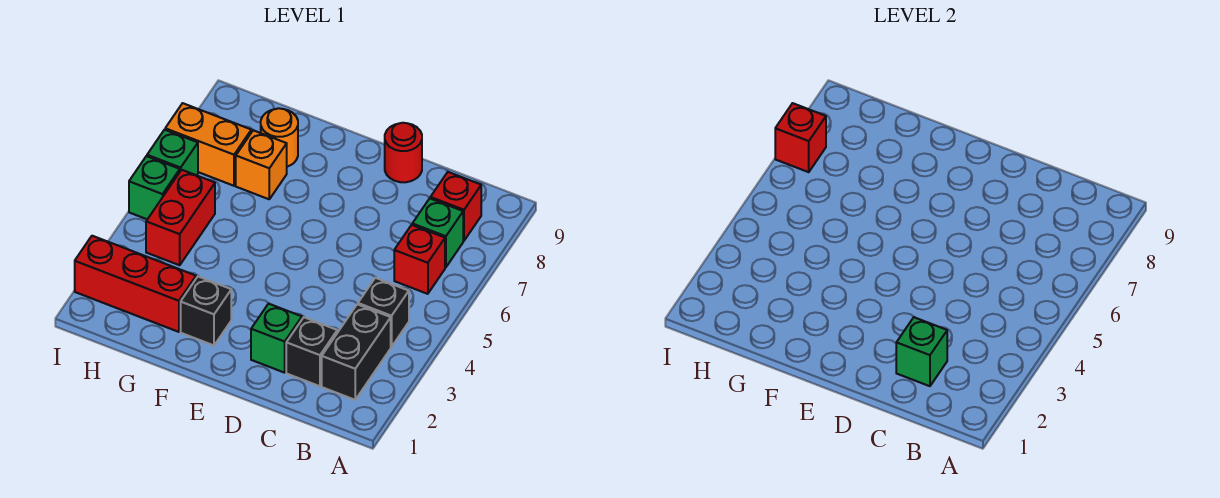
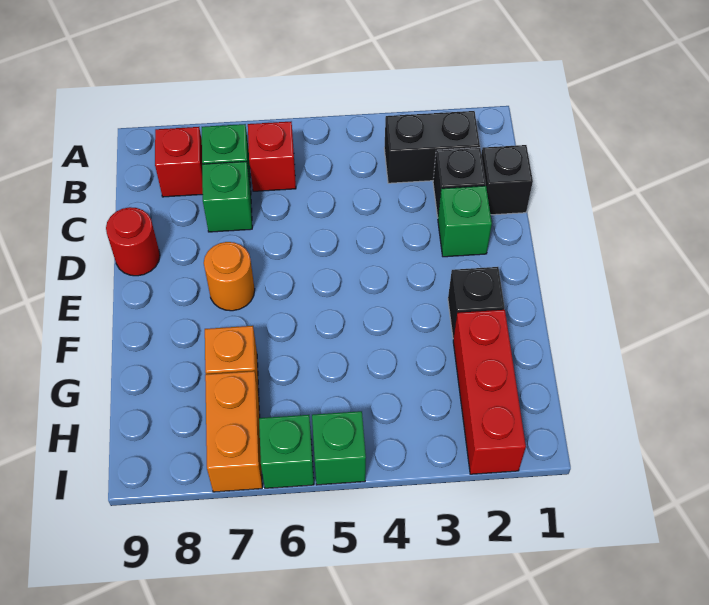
black 1x1 brick [358,278,409,347] -> black 1x1 brick moved to [481,145,533,215]
green 1x1 brick [896,317,947,386] -> green 1x1 brick moved to [202,161,252,232]
orange 1x1 round brick [261,108,298,167] -> orange 1x1 round brick moved to [204,242,255,311]
red 1x2 brick [146,170,215,265] -> none
red 1x1 brick [775,103,826,172] -> none

